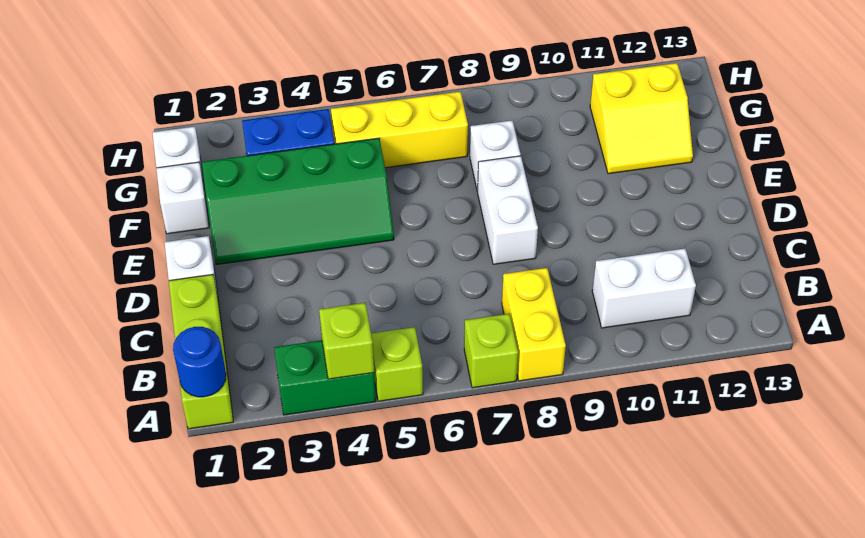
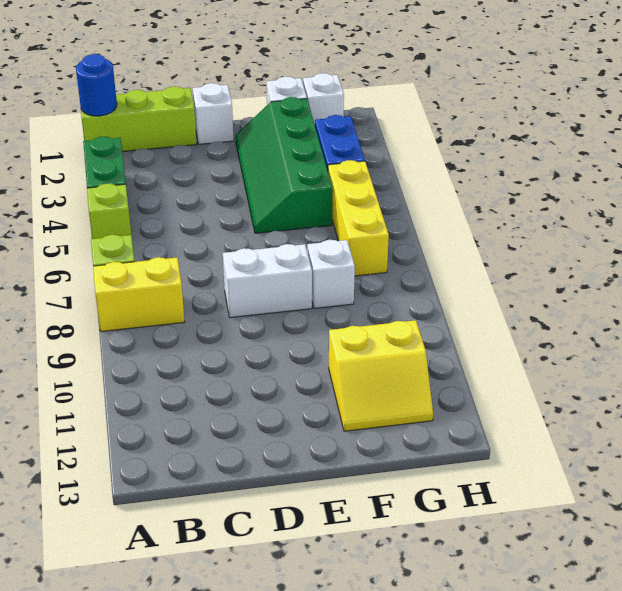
lime 1x1 brick [319,303,374,379] -> none
white 1x2 brick [592,248,696,328] -> none
yellow 2x2 slope [590,63,693,174] -> yellow 2x2 slope turned to [329,320,433,431]

